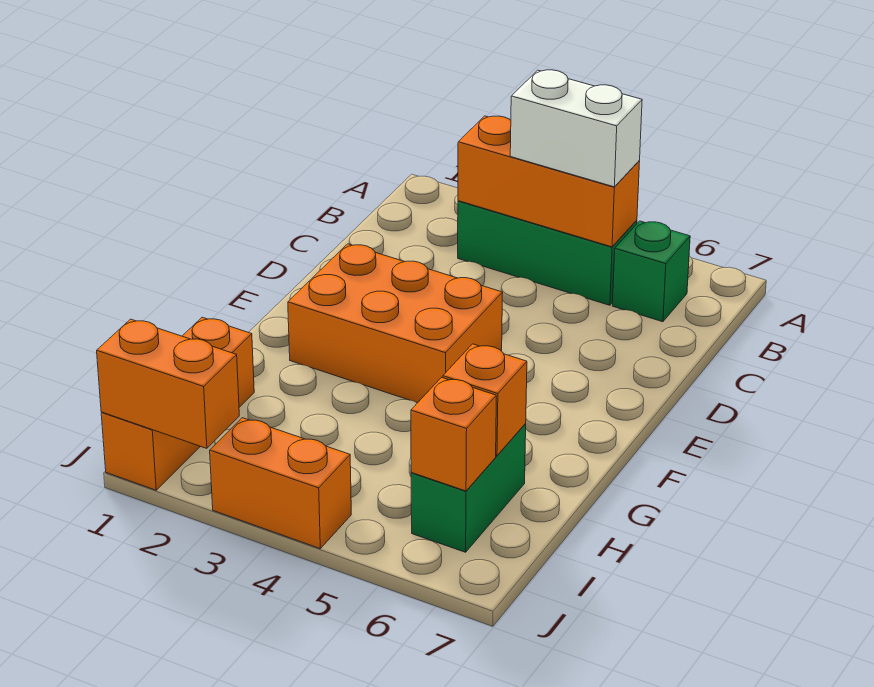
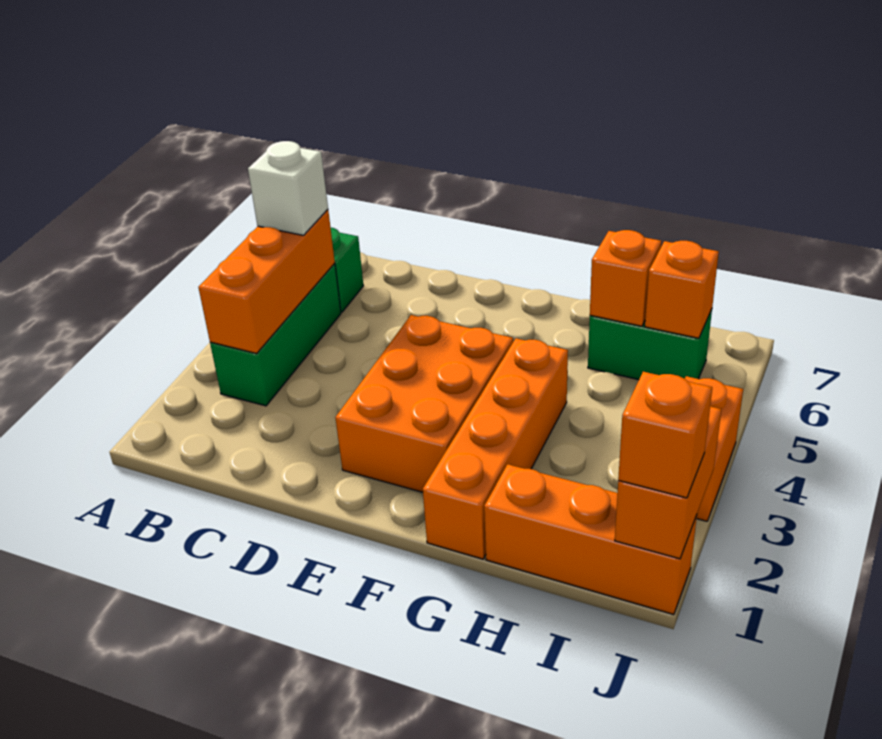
white 1x2 brick [510,70,642,187] -> white 1x1 brick [248,141,328,235]
none -> orange 1x4 brick [423,338,568,559]
none -> orange 1x1 brick [618,372,712,498]

